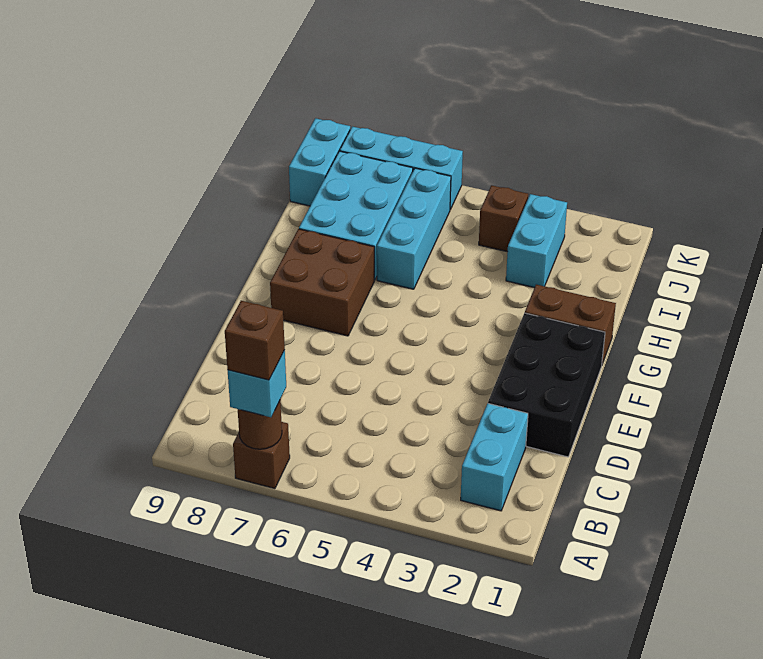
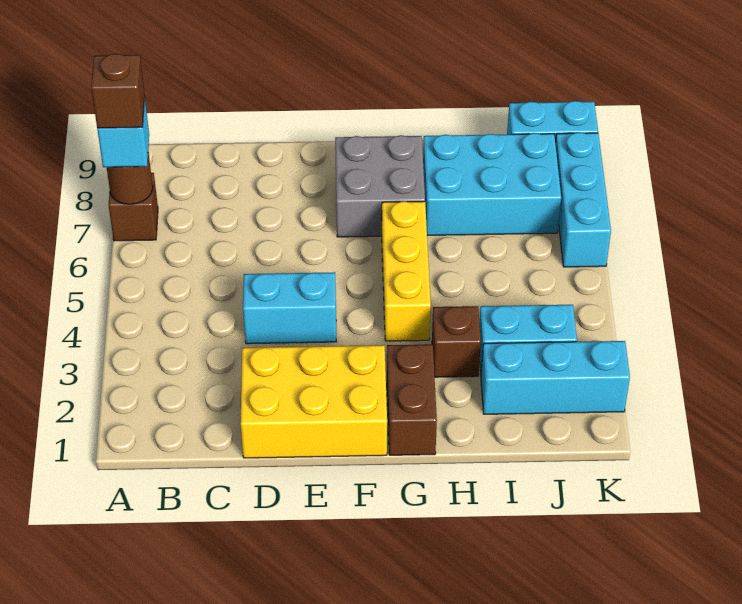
cyan 1x2 brick [461,404,528,511] -> cyan 1x2 brick moved to [243,272,336,344]
black 2x3 brick [488,313,605,457] -> yellow 2x3 brick [240,345,387,458]
brown 2x2 brick [270,229,374,336] -> grey 2x2 brick [335,135,425,237]
none -> yellow 1x3 brick [382,201,431,341]
cyan 1x3 brick [377,168,451,289] -> cyan 1x3 brick moved to [481,341,630,414]
brown 1x1 brick [479,185,528,252] -> brown 1x1 brick moved to [432,306,481,377]

